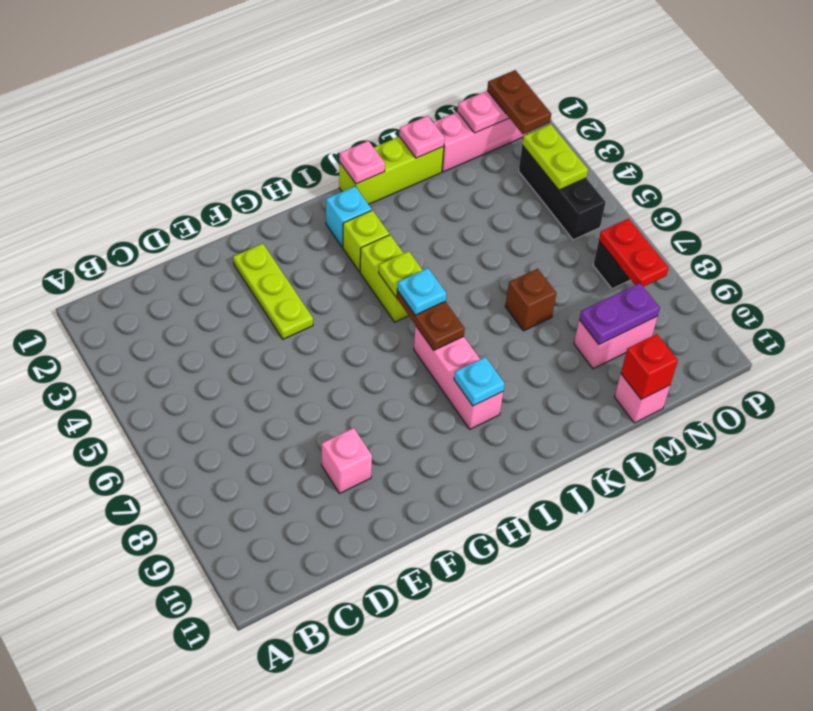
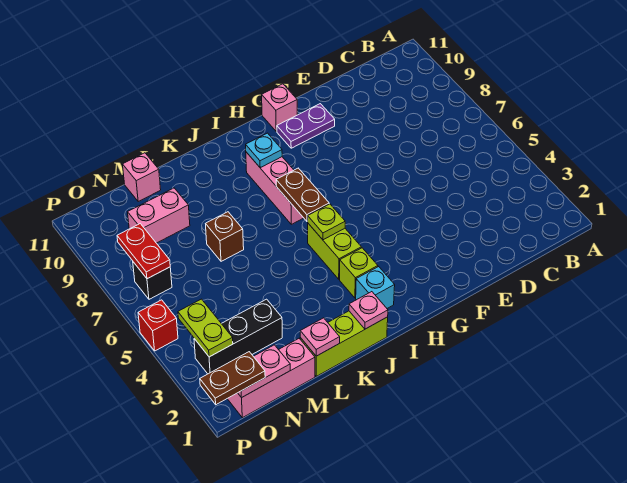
pink 1x1 brick [322,428,372,494] -> pink 1x1 brick moved to [262,84,297,131]
lime 1x3 plate [233,244,313,339] -> none
cyan 1x1 plate [397,268,446,315] -> none
purple 1x2 plate [579,283,660,344] -> purple 1x2 plate moved to [277,104,335,148]
red 1x1 brick [621,334,678,399] -> red 1x1 brick moved to [138,300,178,351]
brown 1x2 plate [487,70,551,134] -> brown 1x2 plate turned to [200,352,265,405]
black 1x3 brick [519,145,606,240] -> black 1x3 brick turned to [194,299,282,374]

